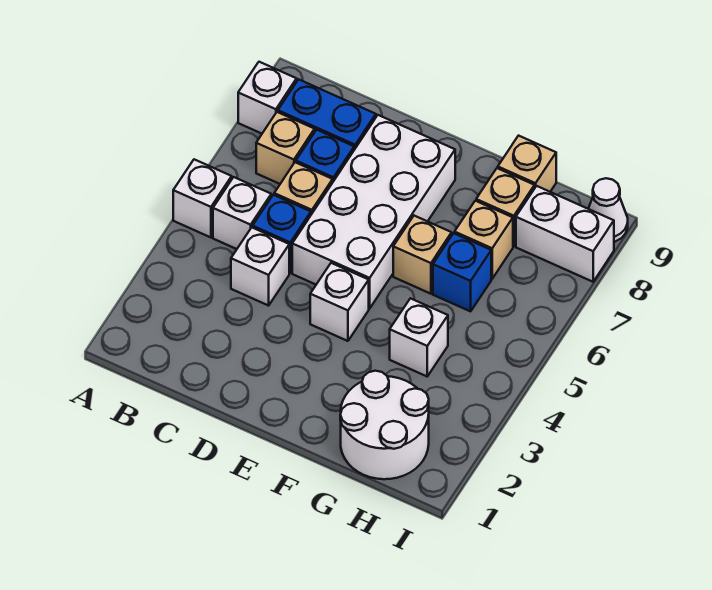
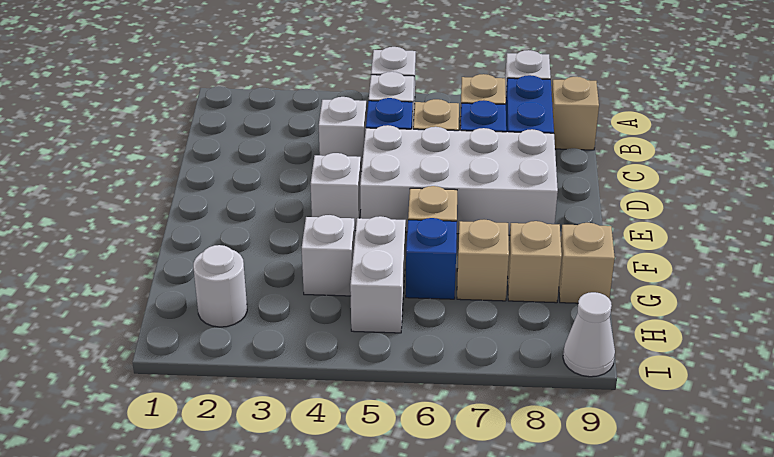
none -> tan 1x1 brick [552,77,599,150]
white 2x2 round brick [340,371,429,479] -> white 1x1 round brick [193,245,247,327]
white 1x2 brick [516,186,614,282] -> white 1x2 brick moved to [350,216,406,333]

